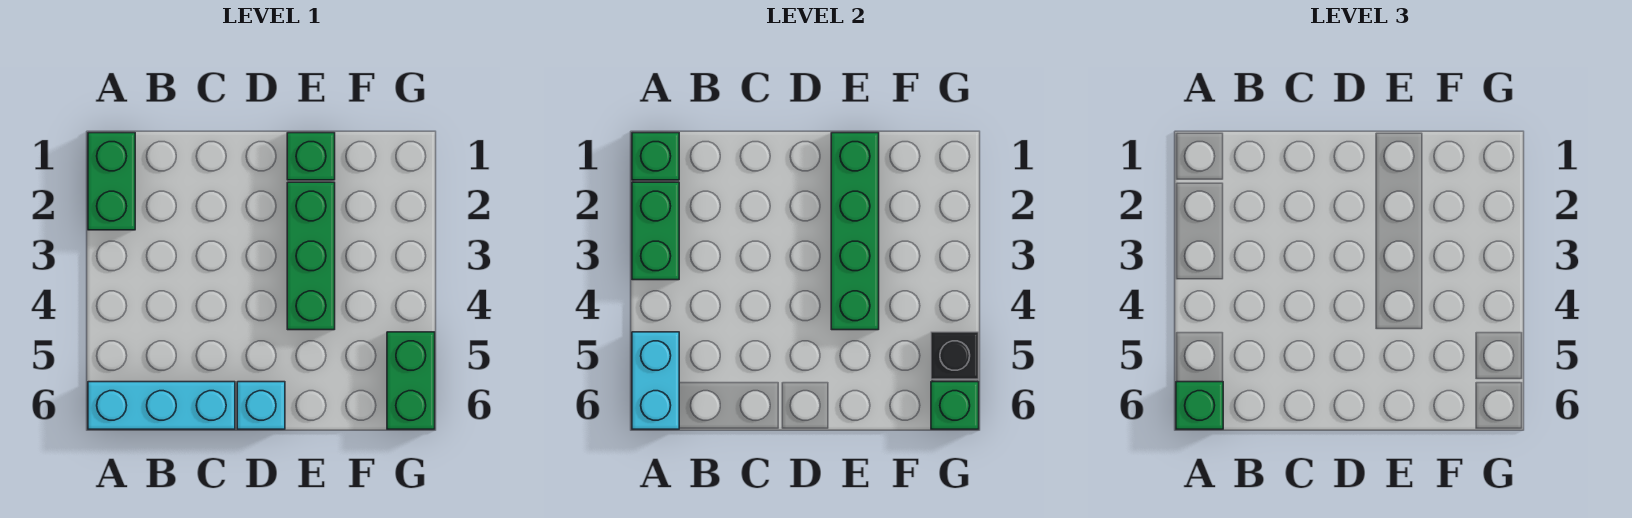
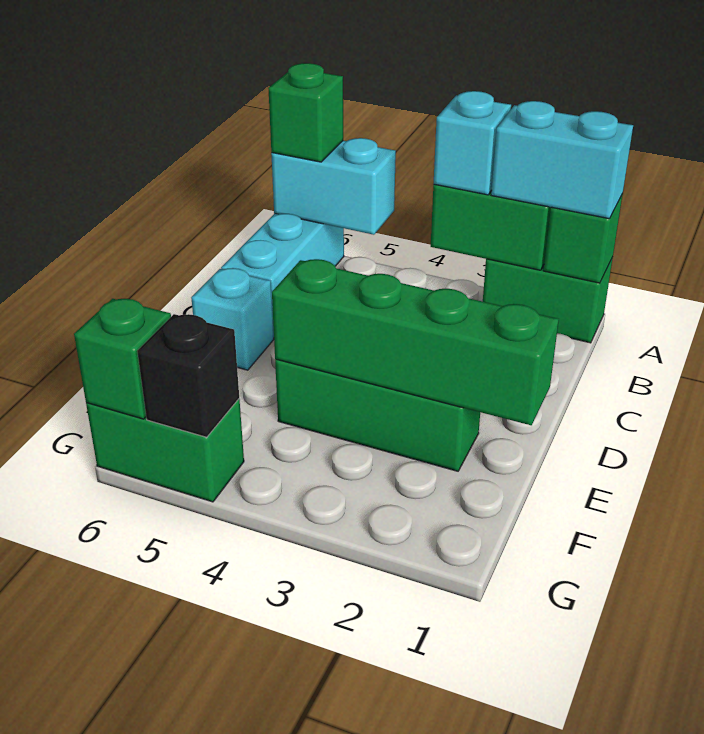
none -> cyan 1x2 brick [491,101,633,219]
none -> cyan 1x1 brick [434,91,511,195]
green 1x1 brick [287,133,335,180] -> none

